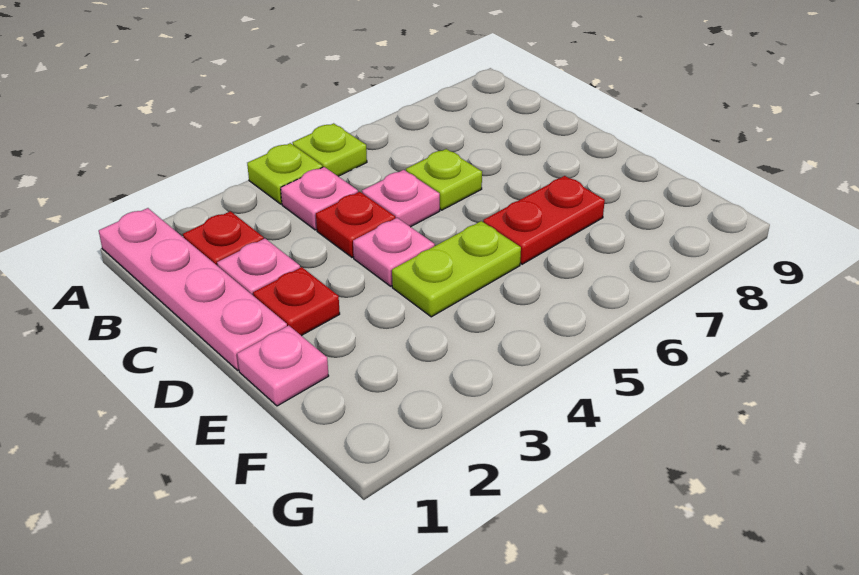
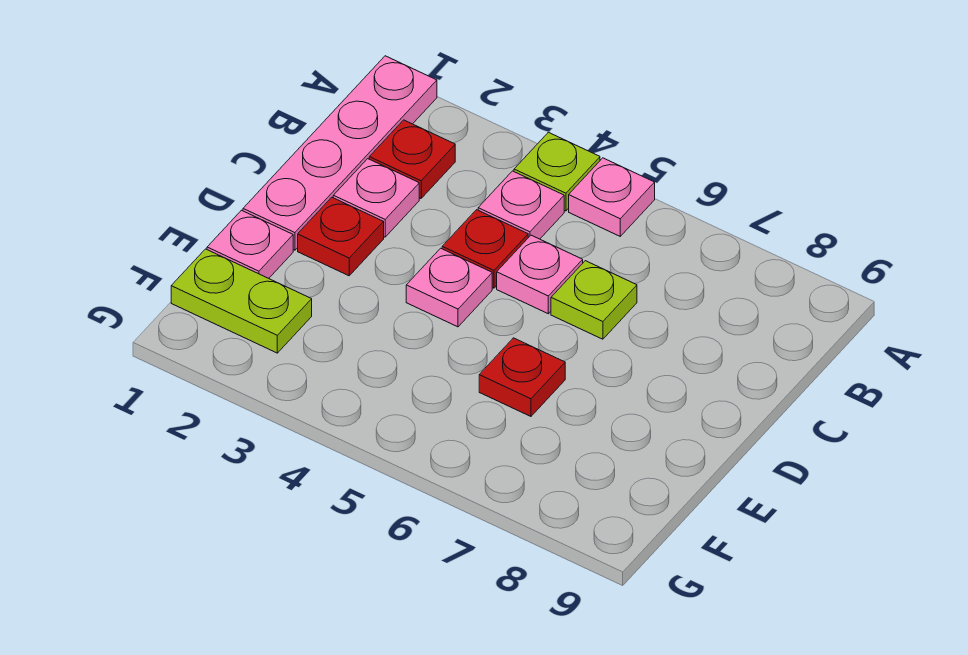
lime 1x1 plate [292,123,367,176] -> pink 1x1 plate [569,158,655,236]
lime 1x2 plate [392,221,521,317] -> lime 1x2 plate moved to [171,249,312,353]
red 1x2 plate [483,176,605,264] -> red 1x1 plate [479,338,565,416]

